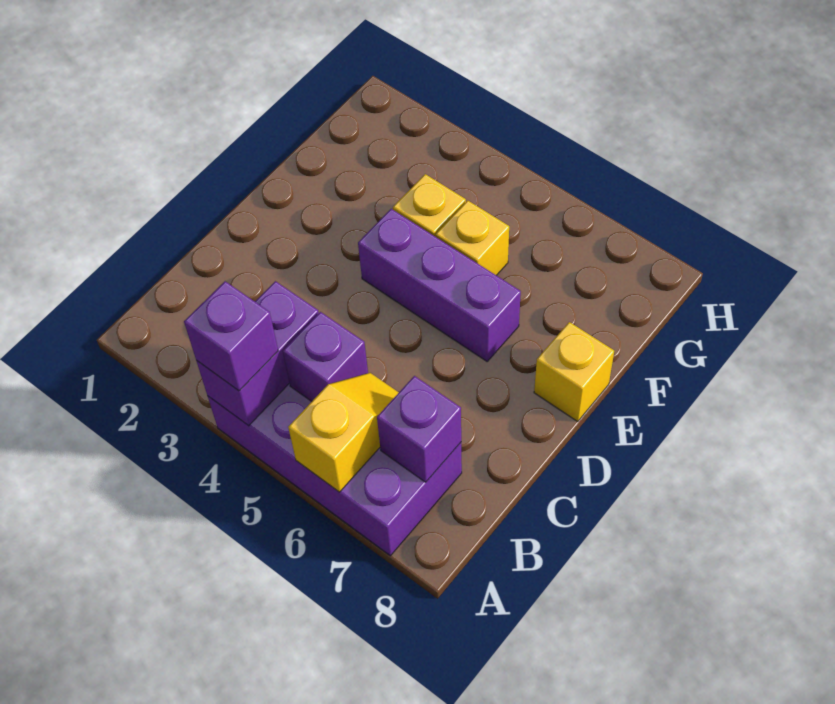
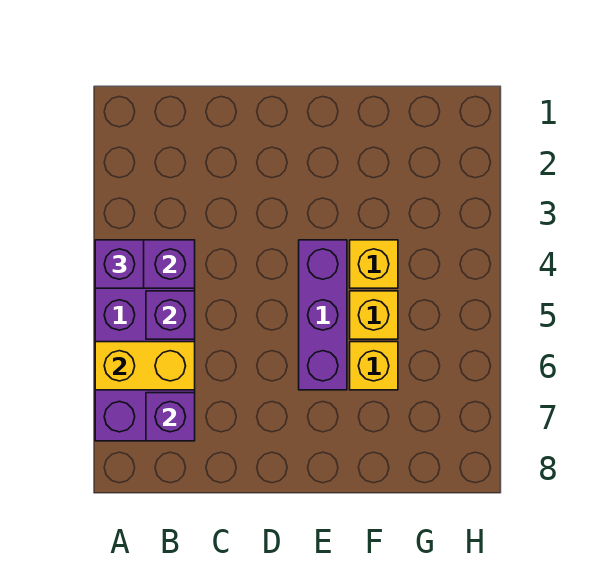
yellow 1x2 slope [288,373,399,492] -> yellow 1x2 brick [95,342,195,390]
yellow 1x1 brick [534,322,614,421] -> yellow 1x1 brick moved to [350,342,398,390]

